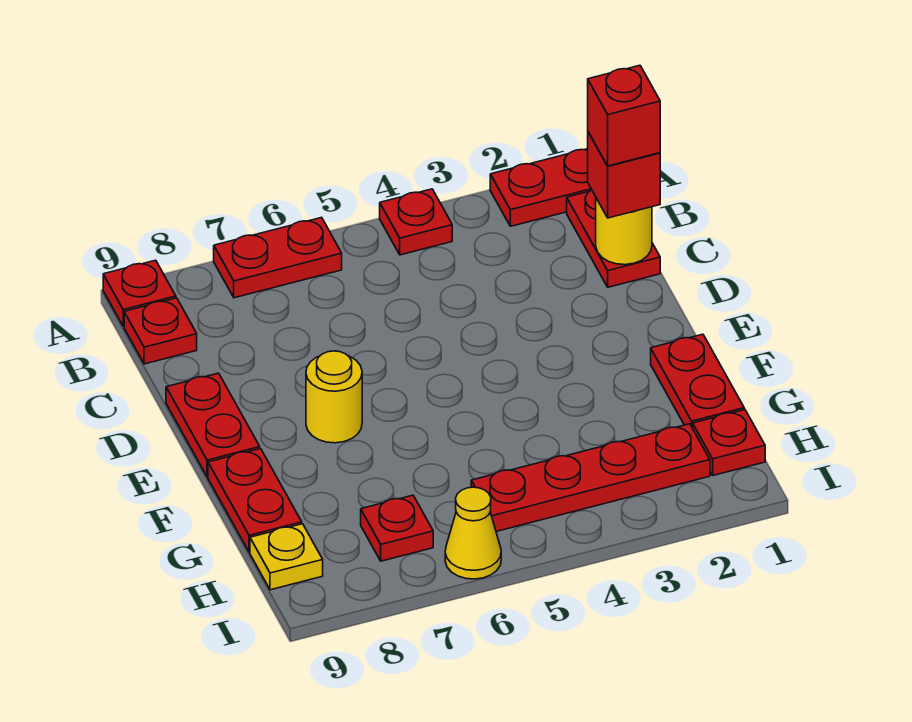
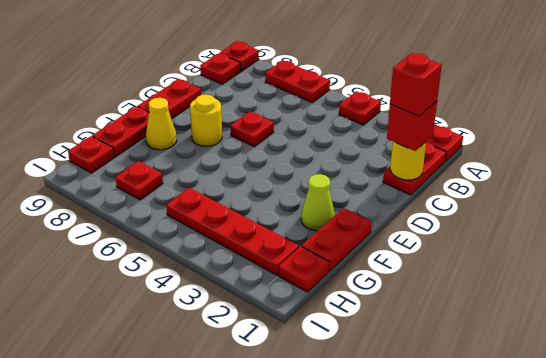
none -> red 1x1 plate [231,112,274,147]
none -> lime 1x1 cone [301,174,335,231]
yellow 1x1 plate [250,524,323,590] -> red 1x1 plate [68,136,114,173]
yellow 1x1 cone [445,487,501,579] -> yellow 1x1 cone moved to [146,98,177,150]

